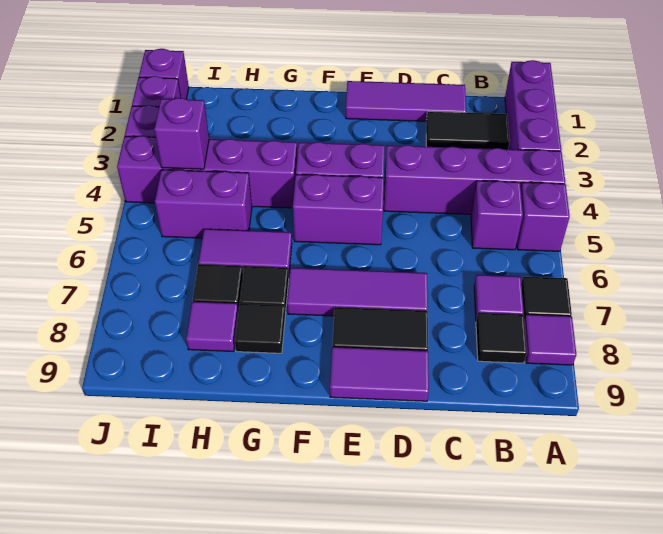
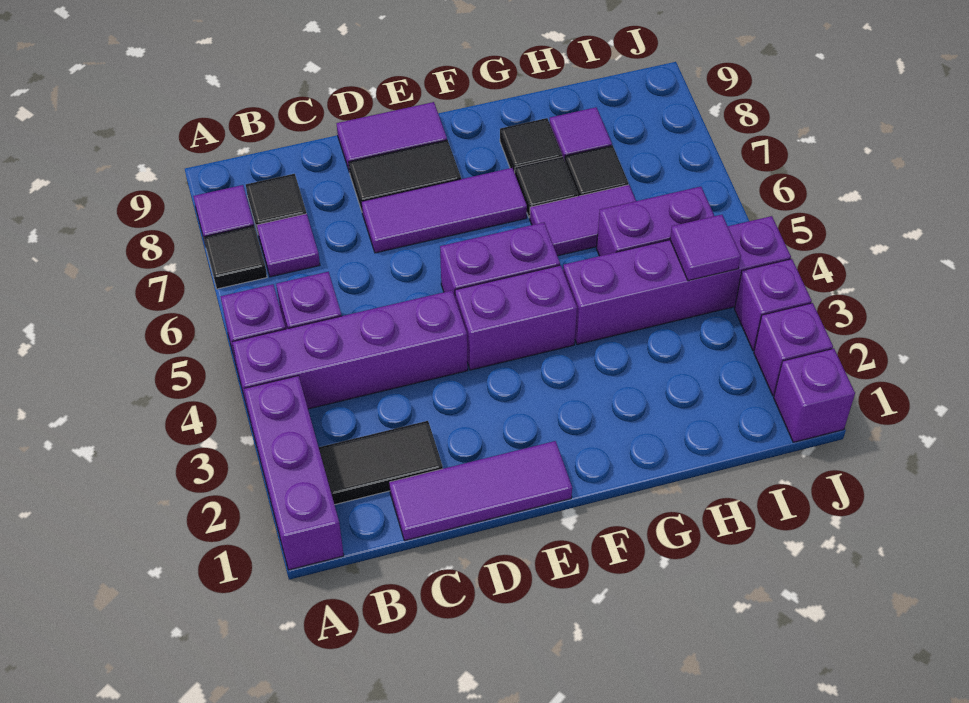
purple 1x1 brick [154,98,209,169] -> purple 1x1 tile [670,215,741,281]

